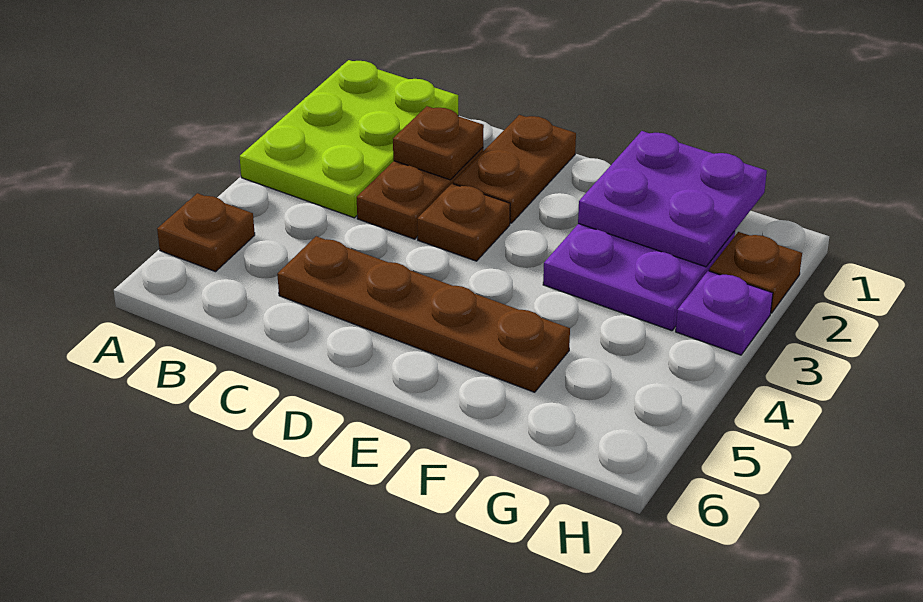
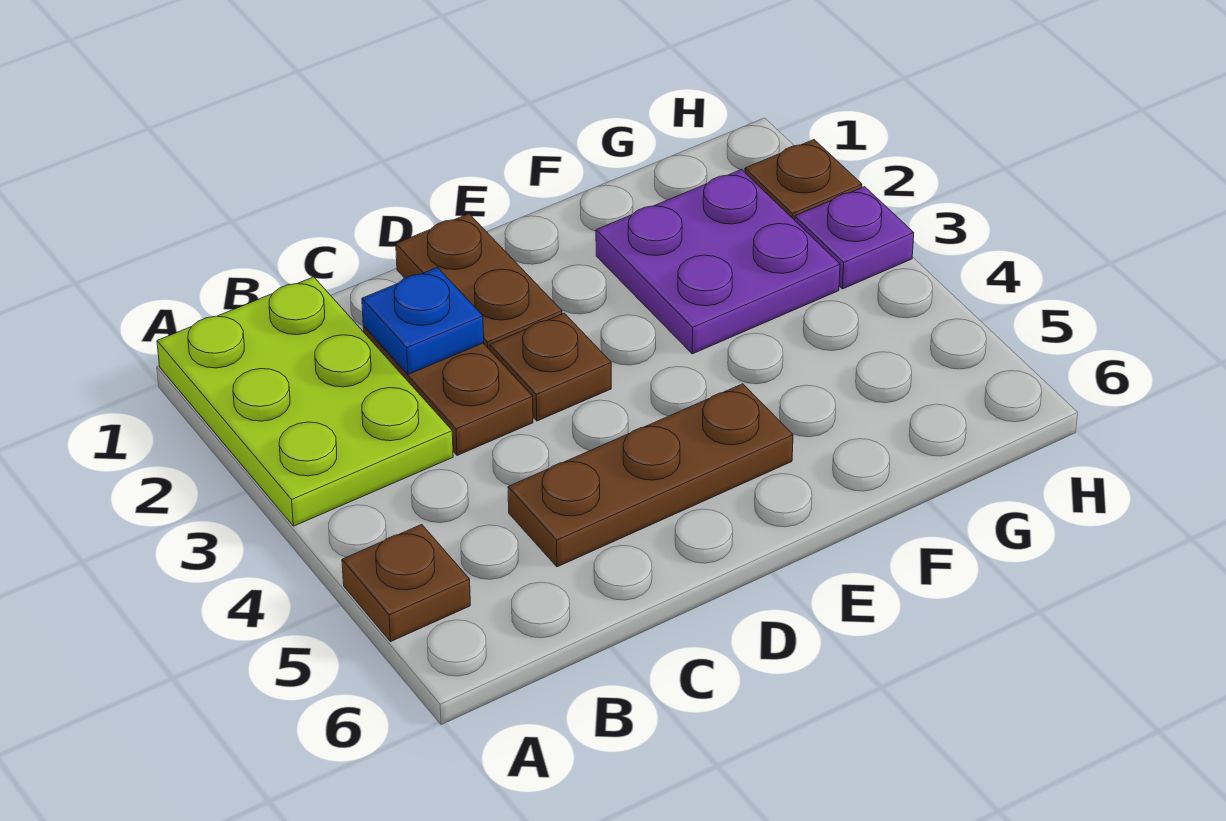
brown 1x1 plate [393,106,484,180] -> blue 1x1 plate [362,267,484,374]
brown 1x4 plate [277,236,570,392] -> brown 1x3 plate [508,384,793,567]
purple 2x2 plate [578,131,767,267] -> none

